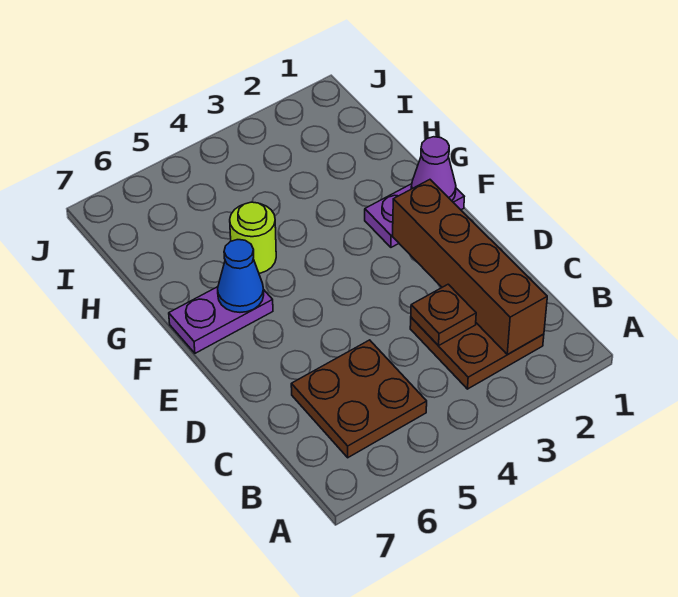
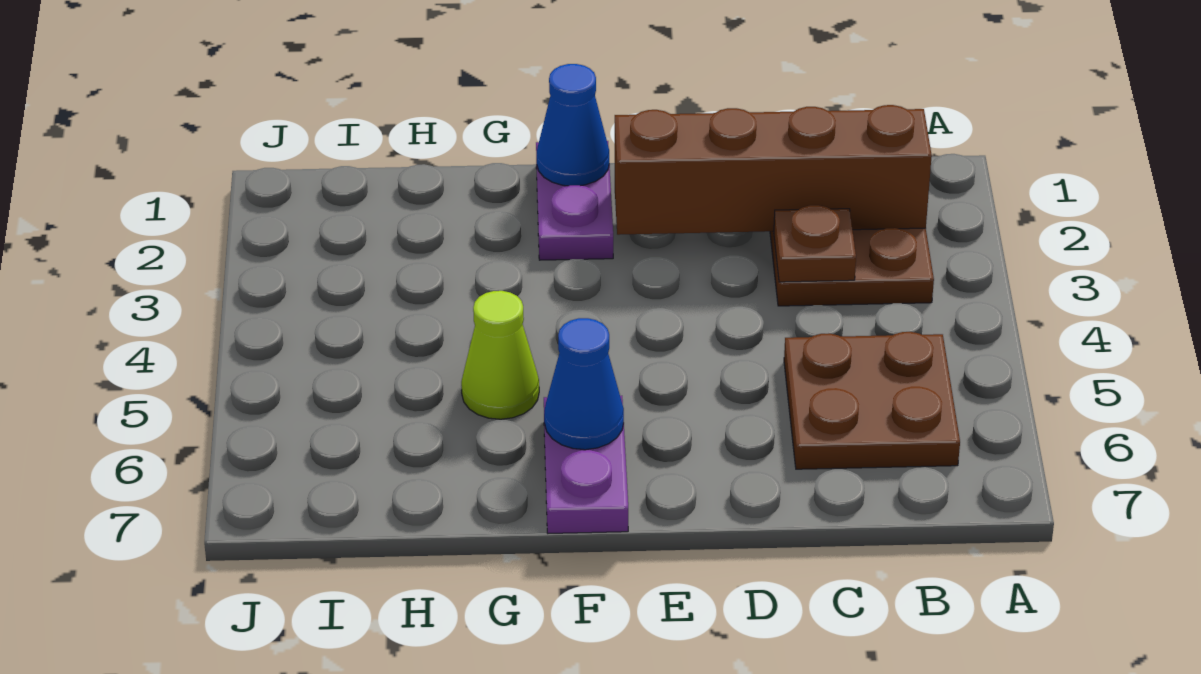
purple 1x1 cone [411,137,456,201] -> blue 1x1 cone [537,64,609,186]
lime 1x1 round brick [230,202,276,273] -> lime 1x1 cone [461,291,539,419]

